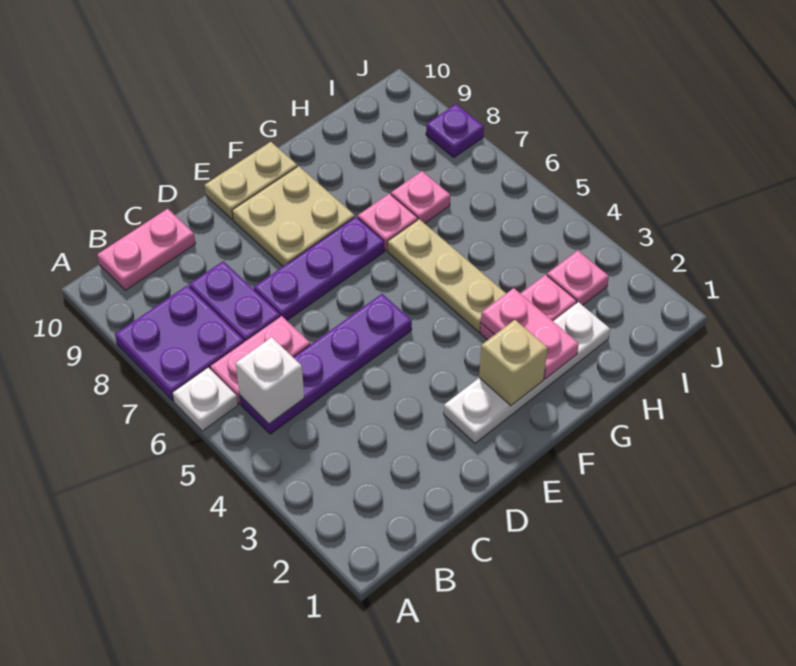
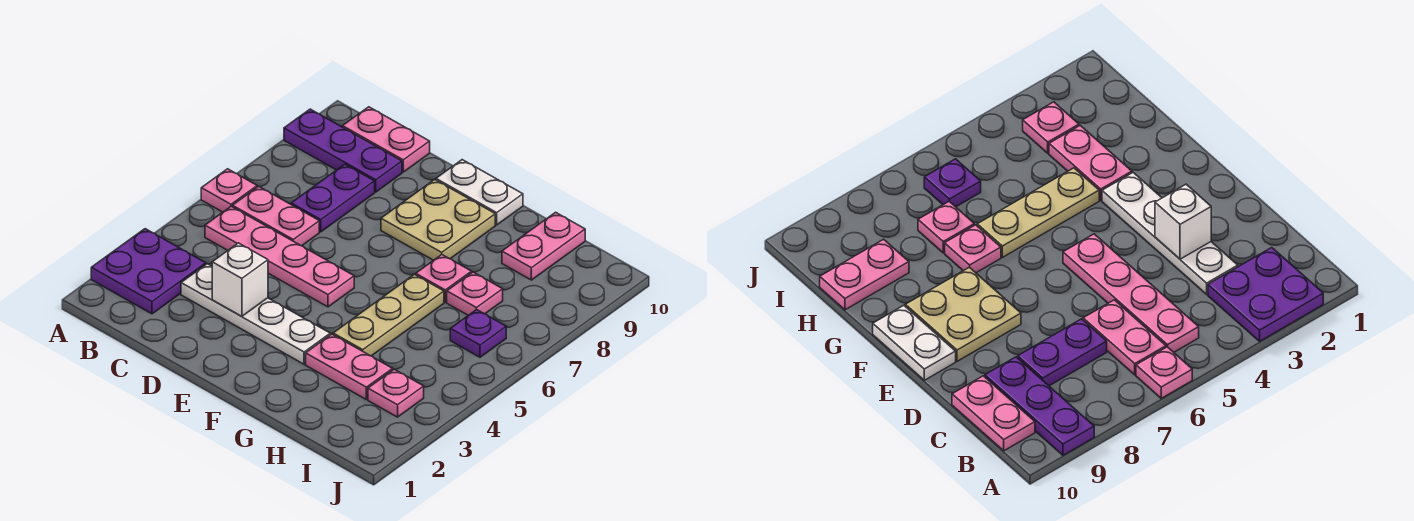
white 1x1 plate [172,367,238,431] -> pink 1x1 plate [201,169,257,212]
purple 2x2 plate [115,285,244,401] -> purple 2x2 plate moved to [91,229,206,314]
purple 1x4 plate [240,294,412,434] -> pink 1x4 plate [205,206,354,307]
white 1x1 brick [235,337,304,424] -> white 1x1 brick moved to [212,243,268,316]
purple 1x3 plate [254,217,385,320] -> purple 1x3 plate moved to [284,109,402,192]
white 1x4 plate [444,302,610,443] -> white 1x4 plate moved to [181,264,330,364]
tan 1x2 plate [205,142,297,219] -> white 1x2 plate [436,160,523,225]
tan 1x1 brick [479,320,548,406] -> none
pink 1x2 plate [481,288,579,379] -> pink 1x2 plate moved to [502,212,585,280]
purple 1x1 plate [426,104,484,157] -> purple 1x1 plate moved to [450,310,506,357]

